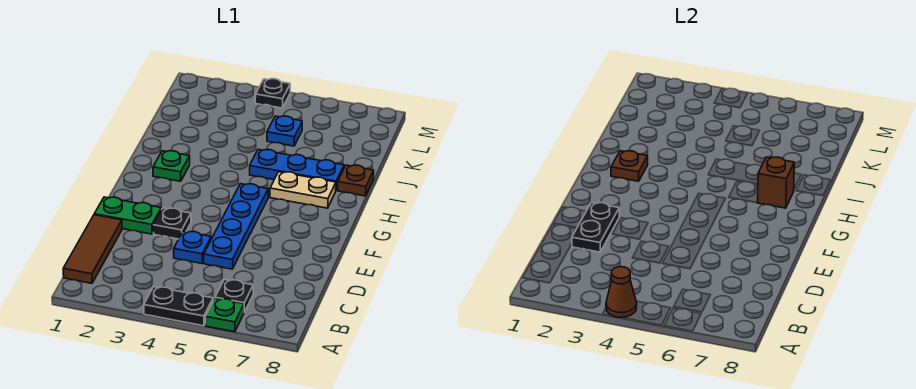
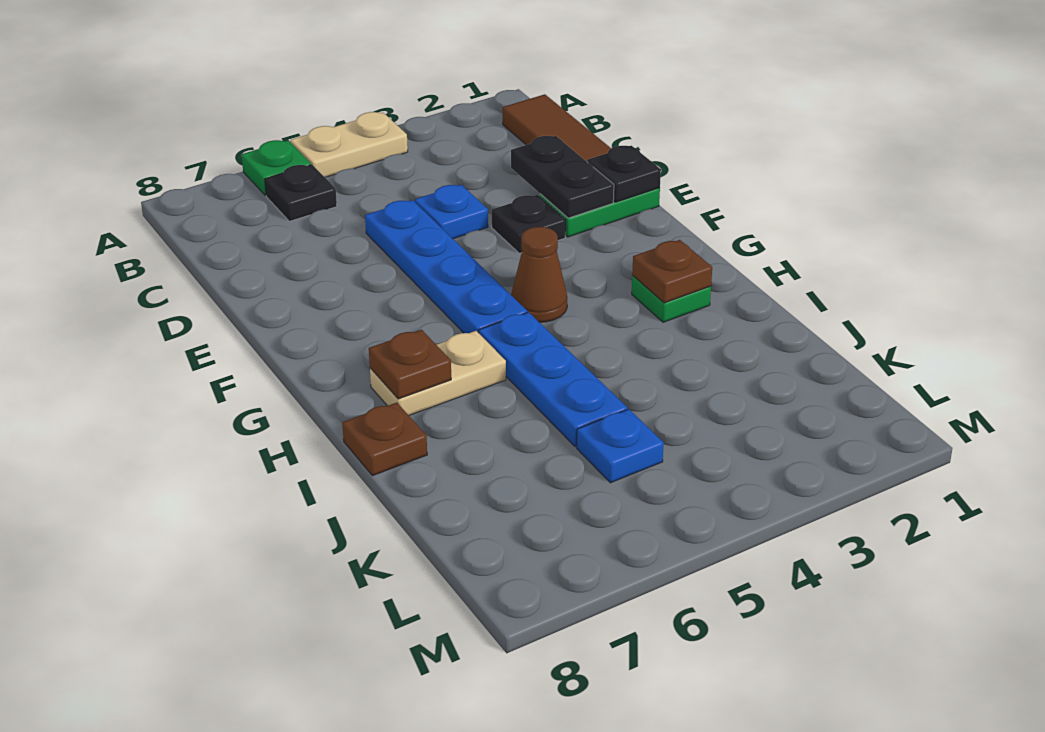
black 1x2 plate [144,287,213,326] -> tan 1x2 plate [291,112,408,177]
brown 1x1 cone [606,267,637,318] -> brown 1x1 cone moved to [511,227,567,322]
brown 1x1 brick [758,157,794,208] -> brown 1x1 plate [369,330,451,399]
blue 1x3 plate [250,150,344,190] -> blue 1x3 plate turned to [479,312,627,447]
black 1x1 plate [255,79,290,108] -> black 1x1 plate moved to [587,146,661,202]

